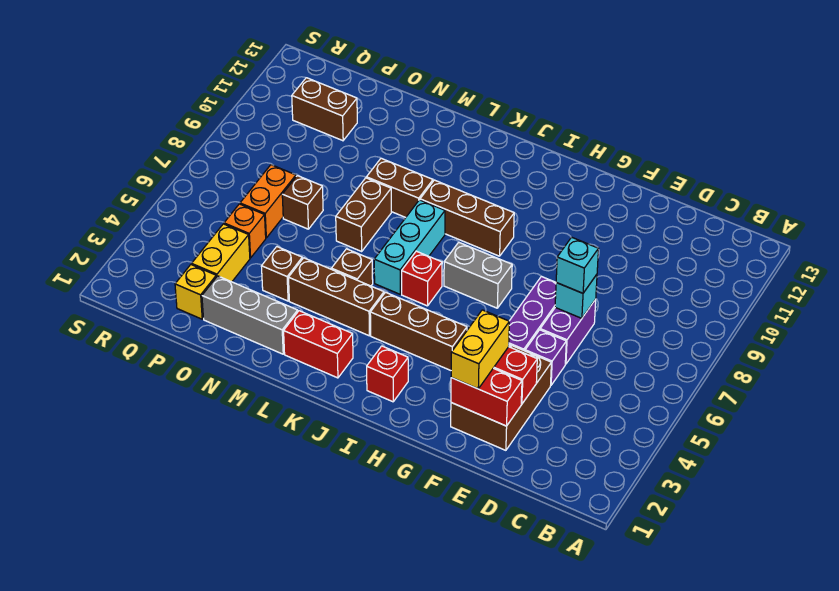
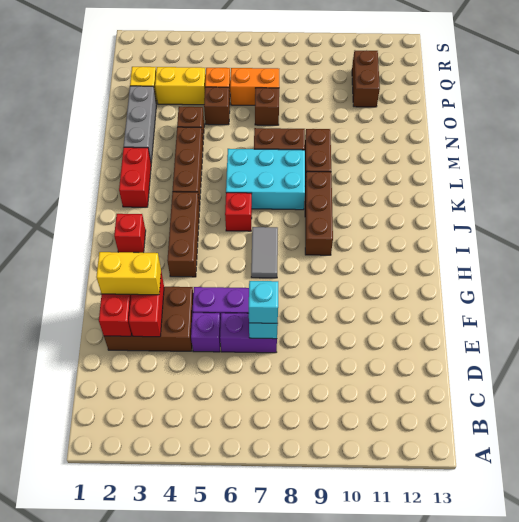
grey 1x2 brick [444,242,512,308] -> grey 1x2 tile [251,227,278,278]
cyan 1x3 brick [374,200,445,294] -> cyan 2x3 brick [226,149,305,210]
brown 1x1 brick [331,249,373,286] -> brown 1x1 brick moved to [204,87,230,125]

